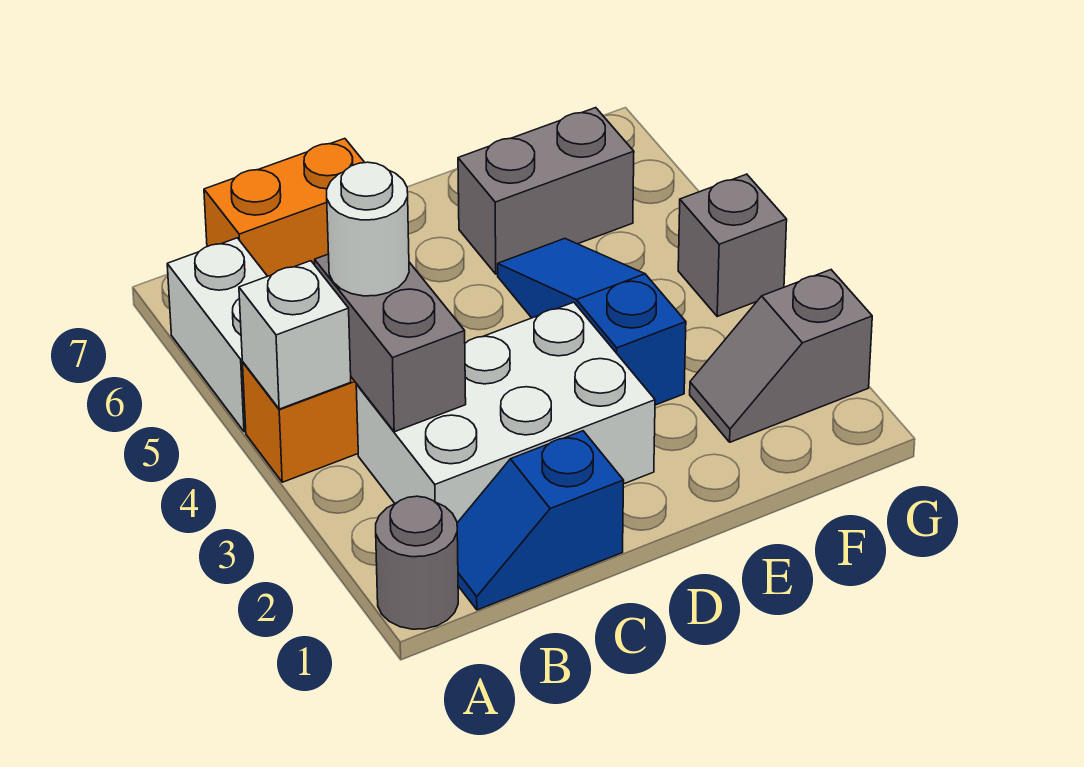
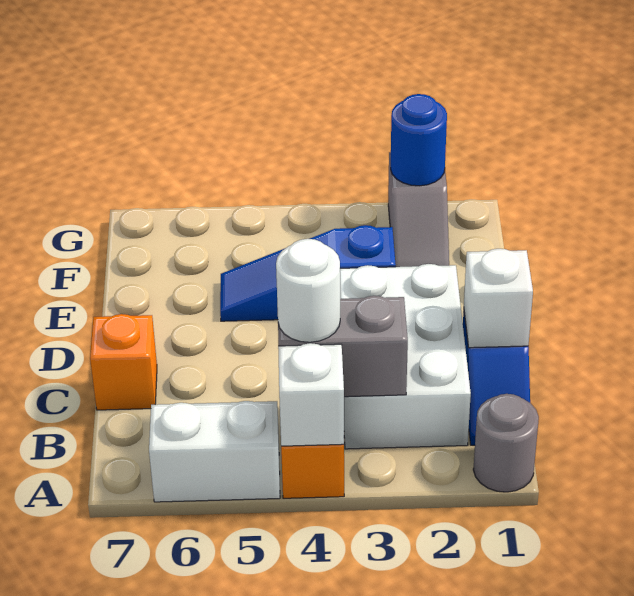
orange 1x2 brick [204,139,365,276] -> orange 1x1 brick [90,314,157,410]
none -> white 1x1 brick [464,249,533,348]
grey 1x2 brick [458,108,634,274] -> none
none -> blue 1x1 round brick [391,94,447,186]
grey 1x1 brick [678,174,787,316] -> none

